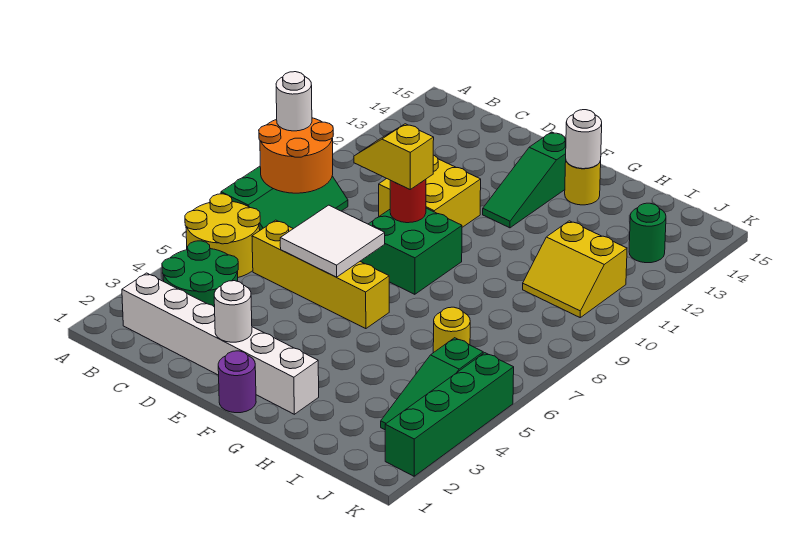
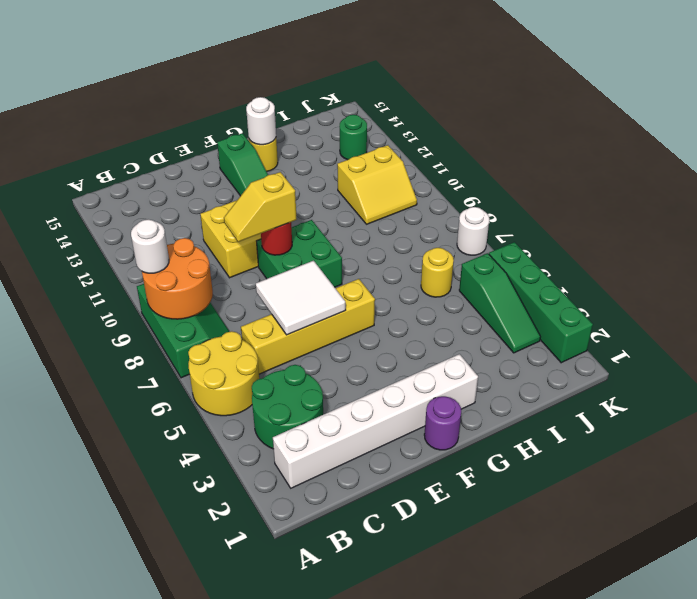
white 1x1 round brick [214,281,252,342] -> white 1x1 round brick moved to [457,207,489,255]

